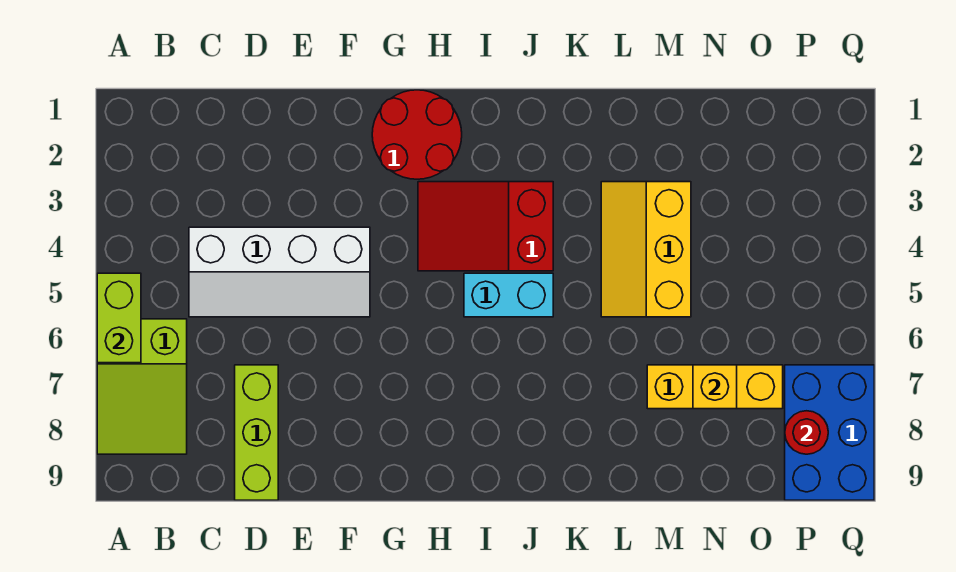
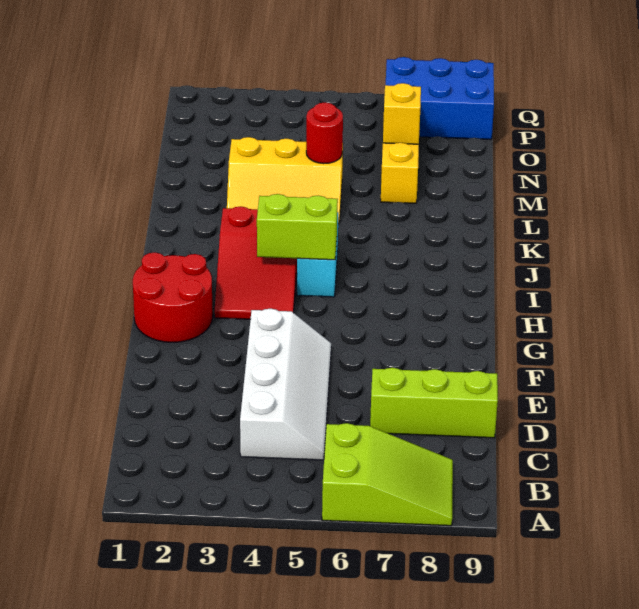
lime 1x2 brick [97,273,141,363] -> lime 1x2 brick moved to [257,194,338,260]
red 1x1 round brick [785,411,828,454] -> red 1x1 round brick moved to [306,102,343,164]

